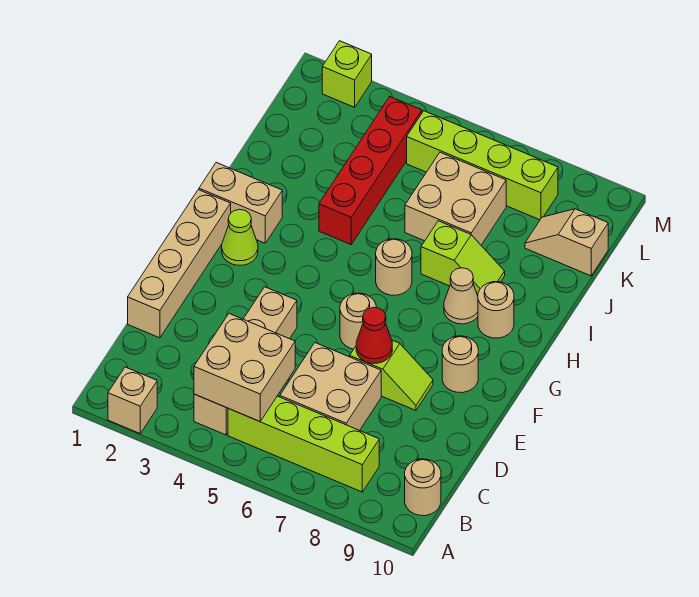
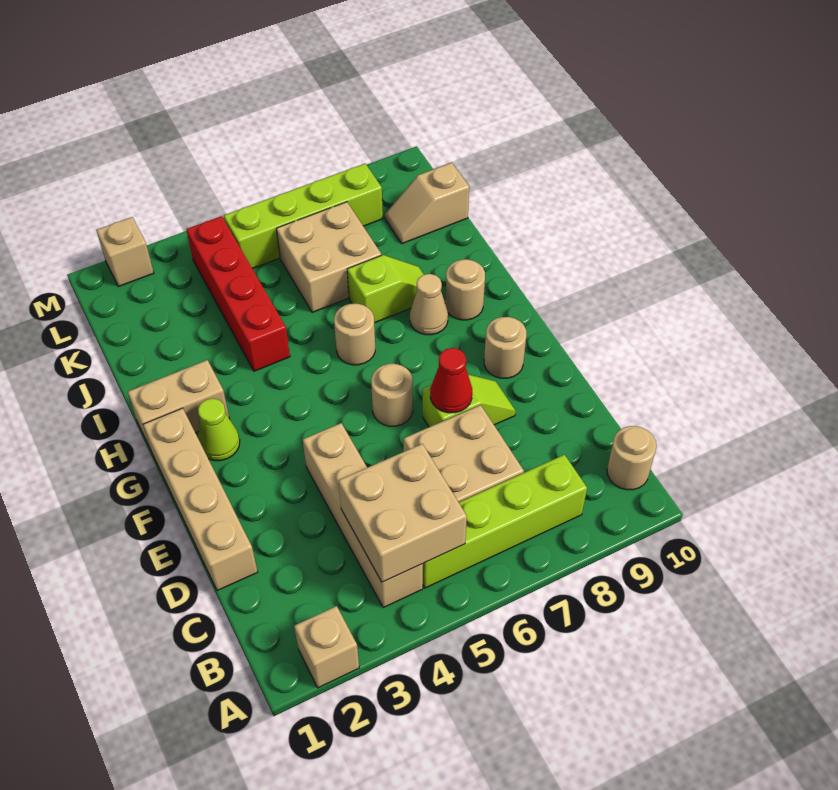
lime 1x1 brick [322,41,372,107] -> tan 1x1 brick [96,217,154,287]

